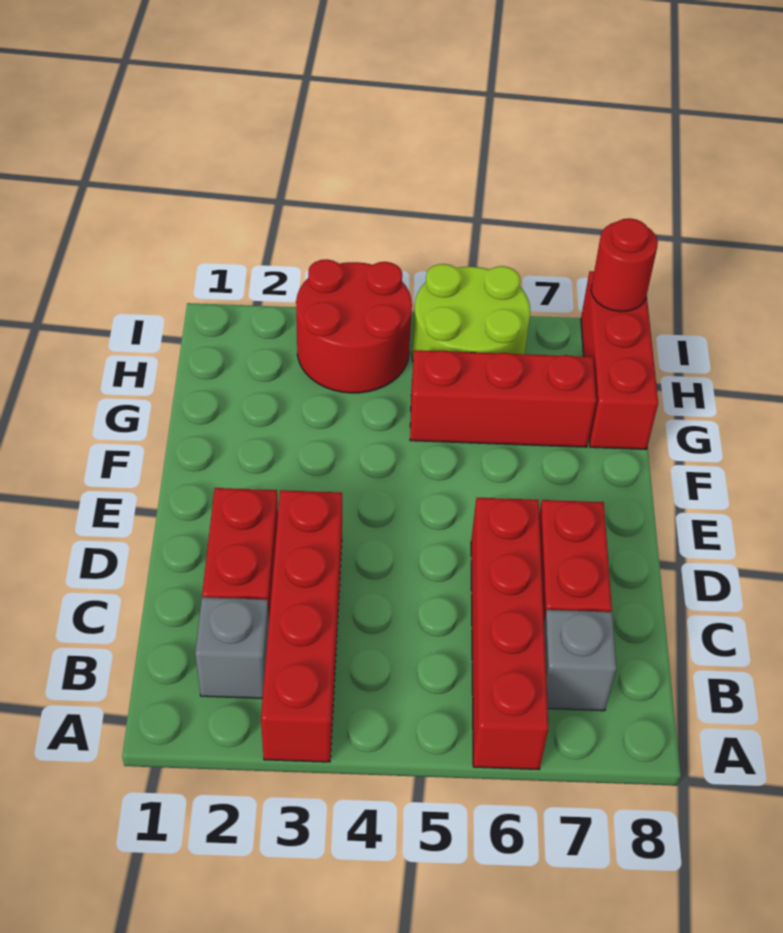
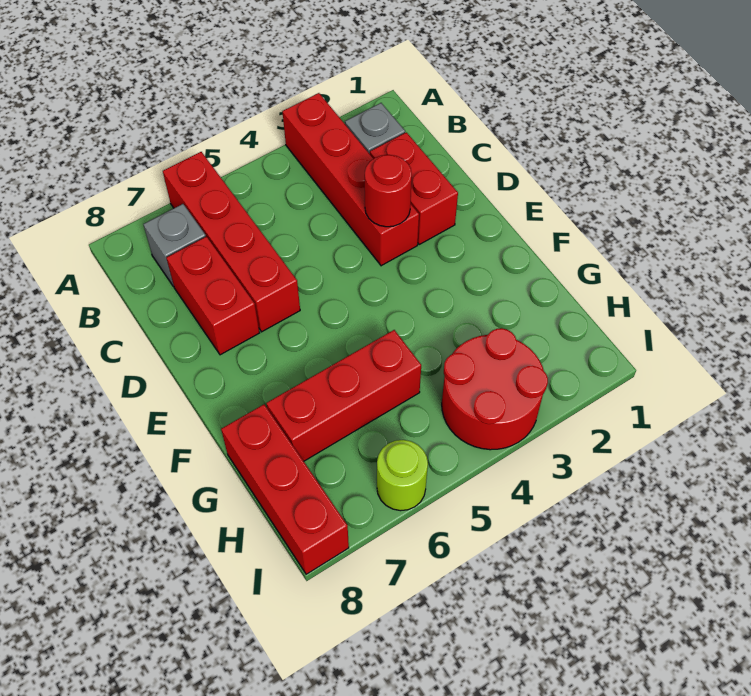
lime 2x2 round brick [412,264,530,360] -> lime 1x1 round brick [377,440,428,511]
red 1x1 round brick [591,218,658,312] -> red 1x1 round brick moved to [365,155,412,227]

